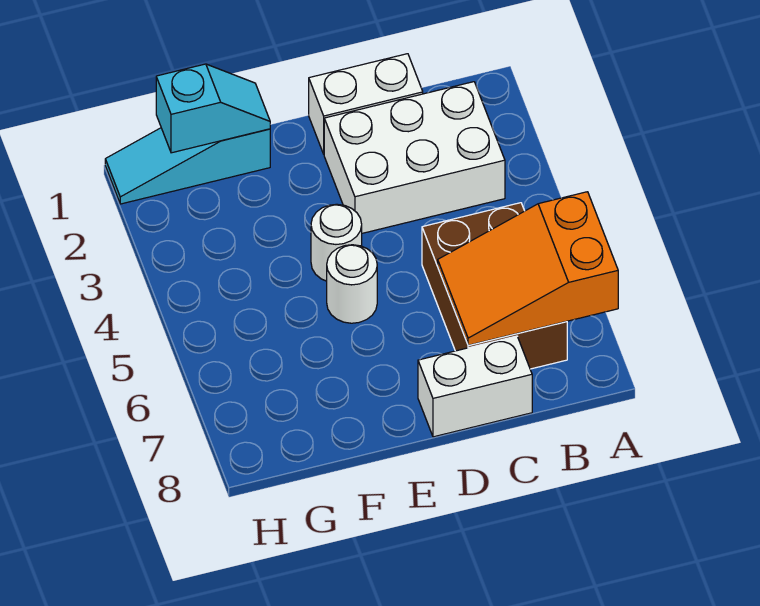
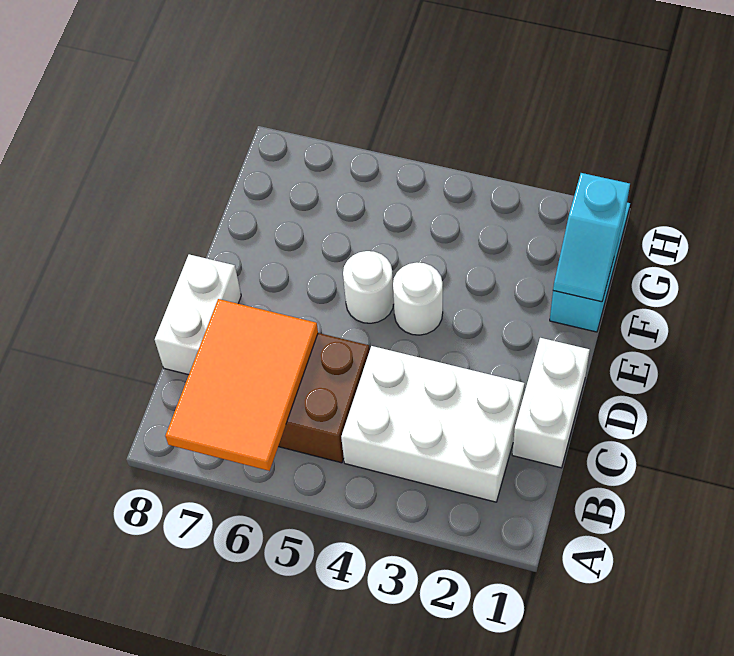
orange 2x3 slope [438,192,618,345] -> orange 2x3 tile [165,299,318,471]
white 2x3 brick [324,82,505,233] -> white 2x3 brick turned to [341,346,525,502]

